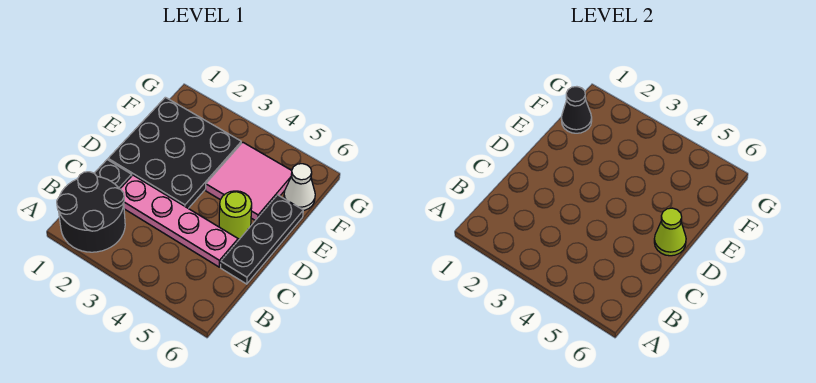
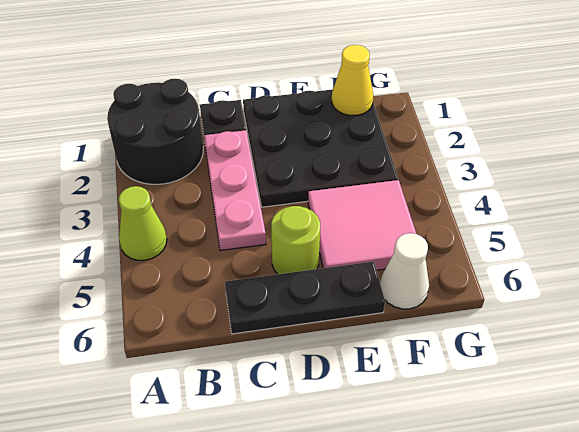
pink 1x4 plate [120,175,238,267] -> pink 1x3 plate [204,130,266,250]
lime 1x1 cone [654,208,686,256] -> lime 1x1 cone moved to [118,186,167,260]
black 1x1 cone [561,87,592,133] -> yellow 1x1 cone [332,45,373,115]

